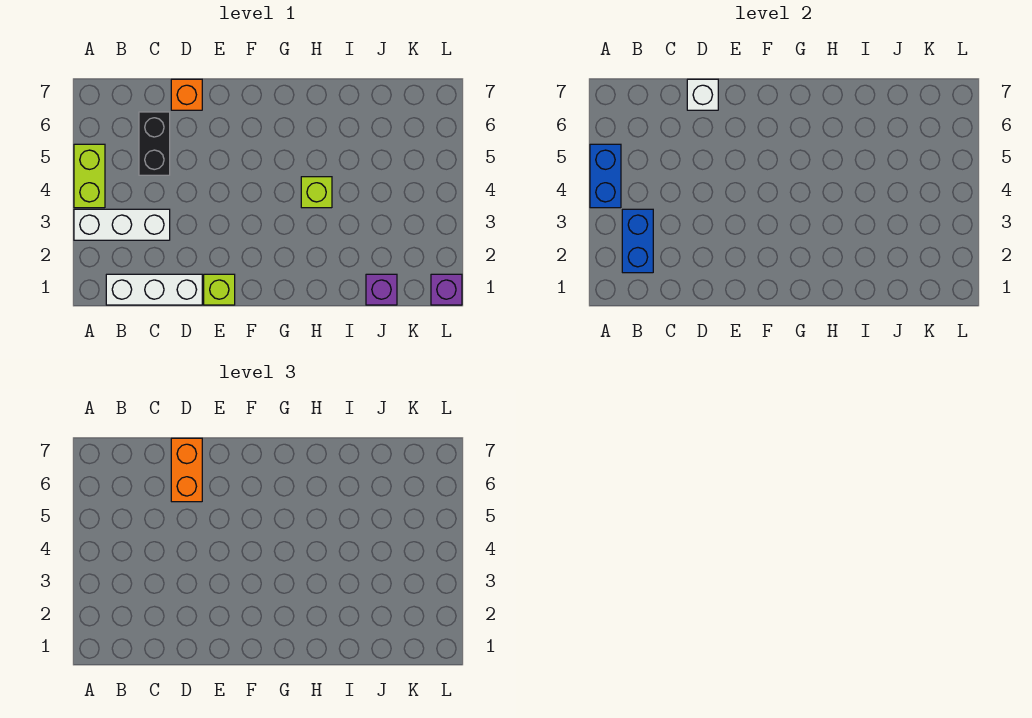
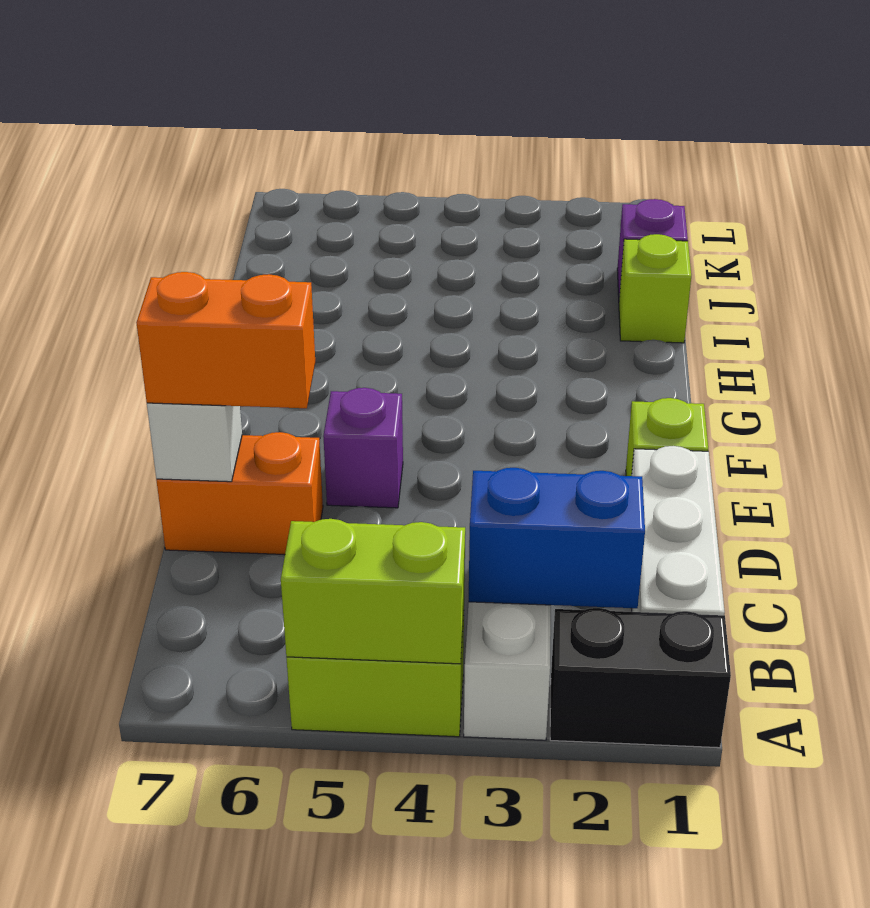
blue 1x2 brick [590,144,621,208] -> lime 1x2 brick [281,519,465,664]
black 1x2 brick [139,112,170,175] -> black 1x2 brick moved to [550,608,731,748]
orange 1x1 brick [171,79,202,110] -> orange 1x2 brick [156,432,323,555]
lime 1x1 brick [301,177,332,208] -> lime 1x1 brick moved to [619,234,691,343]
purple 1x1 brick [431,274,462,305] -> purple 1x1 brick moved to [323,388,403,508]

